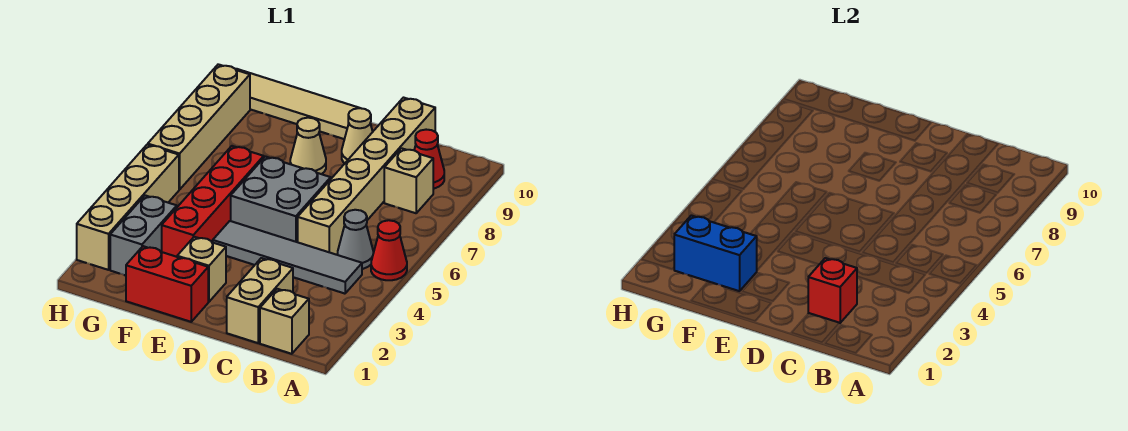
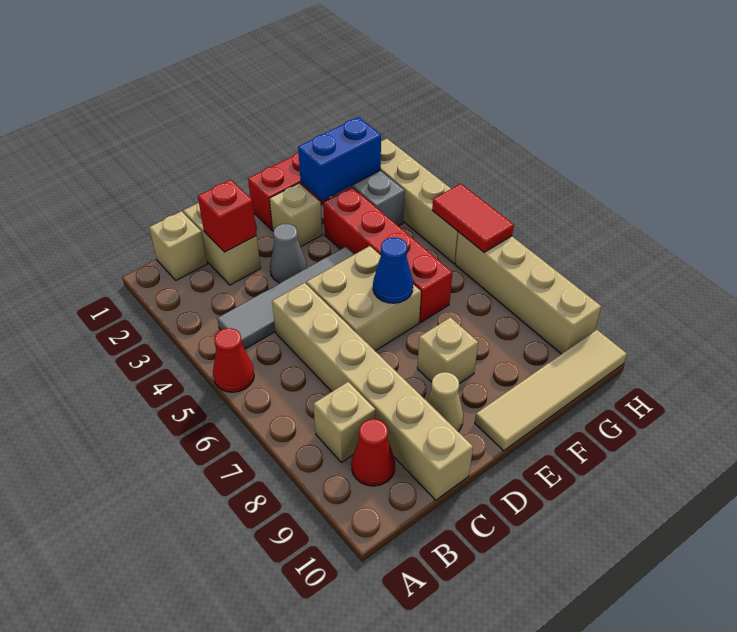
grey 1x1 cone [338,210,373,269] -> grey 1x1 cone moved to [270,224,307,283]
grey 2x2 brick [231,156,331,242] -> tan 2x2 brick [306,246,421,351]
none -> blue 1x1 cone [373,238,413,303]
tan 1x1 cone [290,118,326,174] -> tan 1x1 brick [417,317,478,384]
none -> red 1x2 tile [432,184,514,252]

